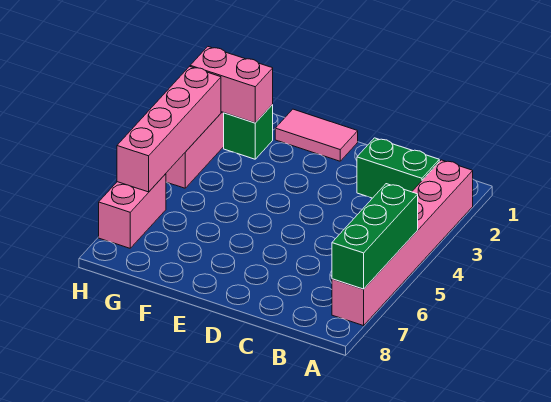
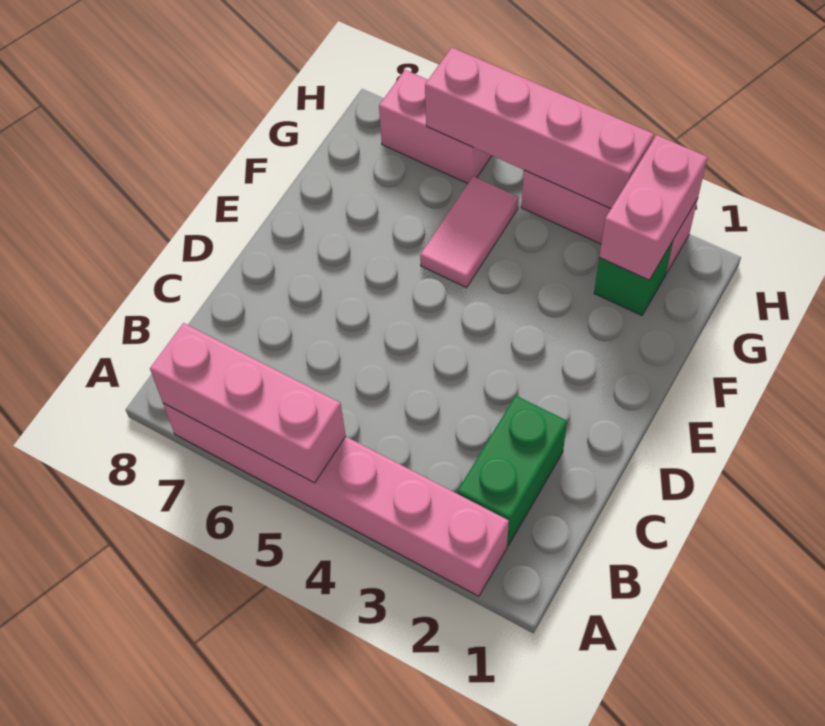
green 1x3 brick [332,184,418,289] -> pink 1x3 brick [150,323,346,483]
pink 1x2 tile [275,109,358,161] -> pink 1x2 tile moved to [420,176,519,288]

